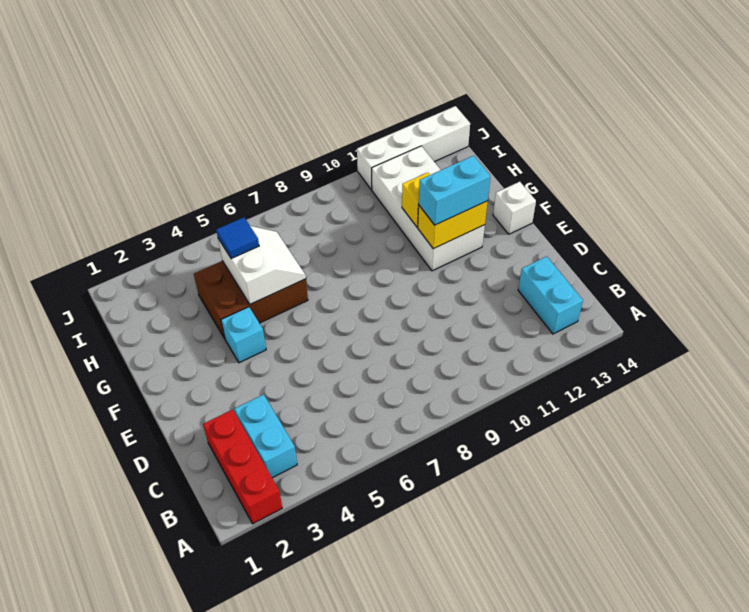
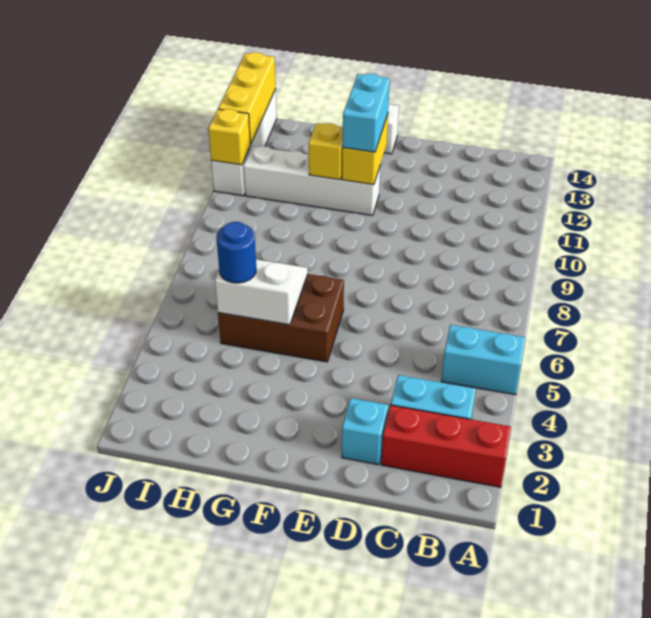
cyan 1x2 brick [518,256,583,334] -> cyan 1x2 brick moved to [441,325,525,395]
cyan 1x1 brick [221,307,266,363] -> cyan 1x1 brick moved to [342,398,388,465]
white 2x4 brick [372,146,485,271] -> white 1x4 brick [244,146,380,216]
brown 2x3 brick [194,261,308,338] -> brown 2x3 brick turned to [218,274,344,362]
blue 1x1 tile [216,217,259,259] -> blue 1x1 round brick [216,222,256,283]
none -> yellow 1x1 brick [208,109,250,165]
none -> yellow 1x3 brick [218,52,276,144]

